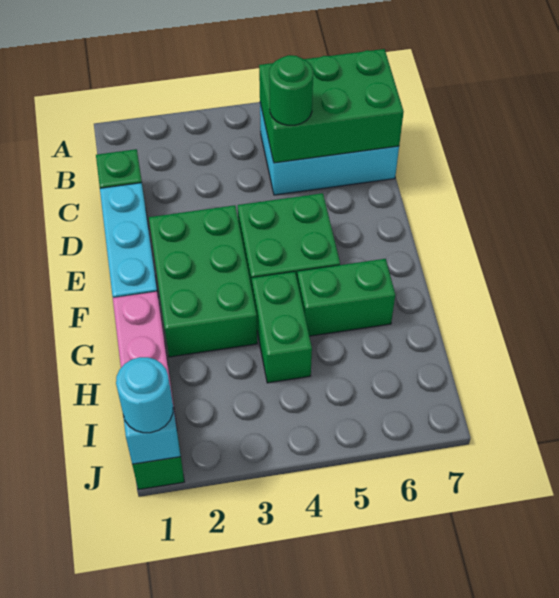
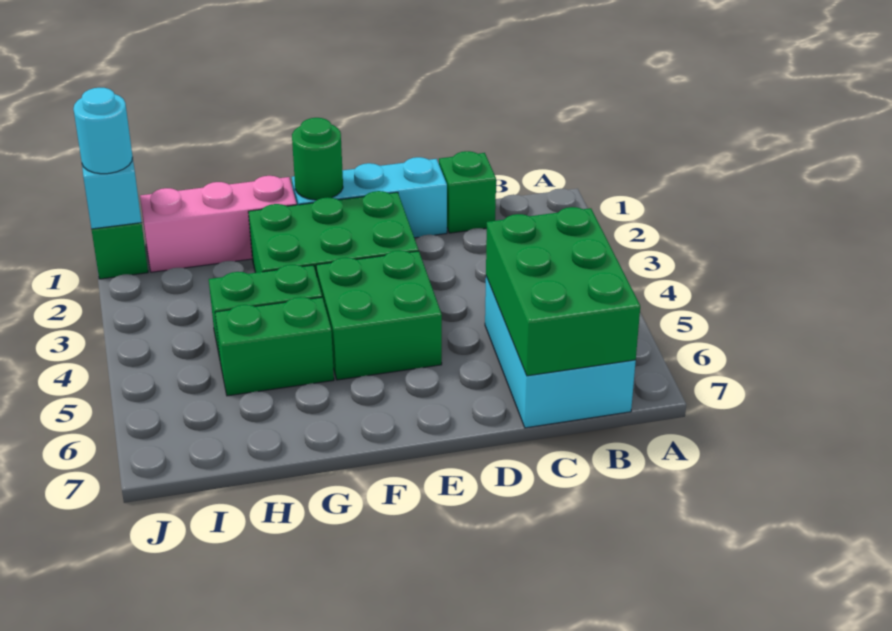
green 1x1 round brick [269,55,313,125] -> green 1x1 round brick moved to [292,118,343,200]
green 1x2 brick [297,259,395,336] -> green 1x2 brick turned to [215,297,334,396]

